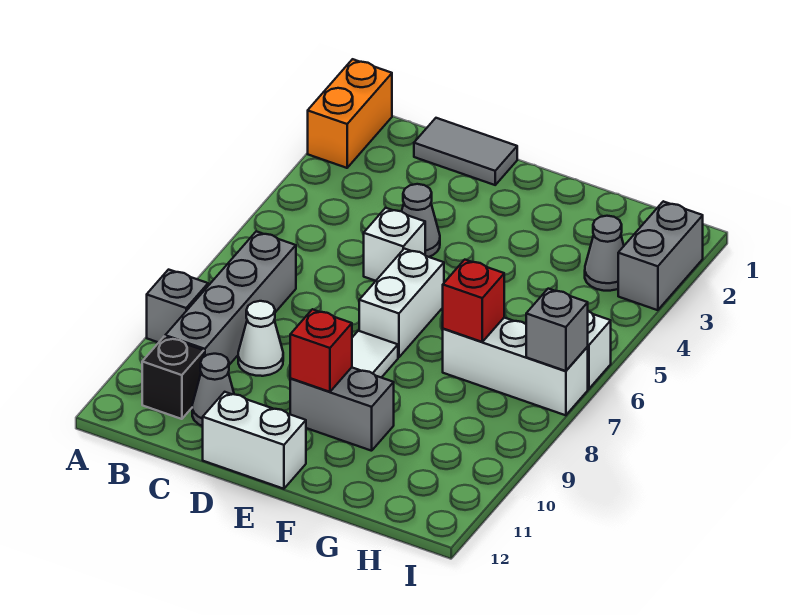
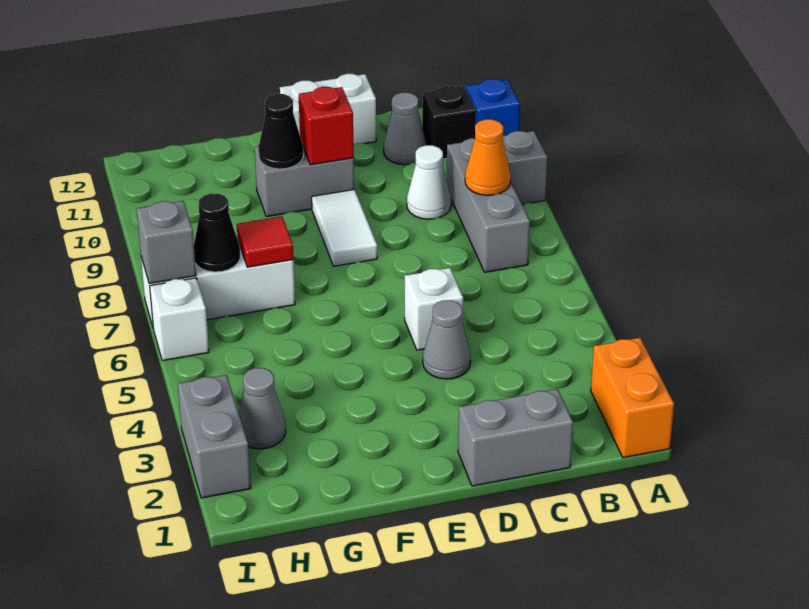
none -> blue 1x1 brick [466,79,520,136]
grey 1x4 brick [165,231,296,365] -> grey 1x3 brick [446,138,530,272]
none -> orange 1x1 cone [465,119,511,195]
grey 1x2 tile [414,118,517,185] -> grey 1x2 brick [458,389,573,486]
white 1x2 brick [359,249,444,357] -> none
none -> black 1x1 cone [259,94,303,169]
red 1x1 brick [443,260,504,342] -> red 1x1 tile [237,216,293,267]
none -> black 1x1 cone [194,194,240,272]

